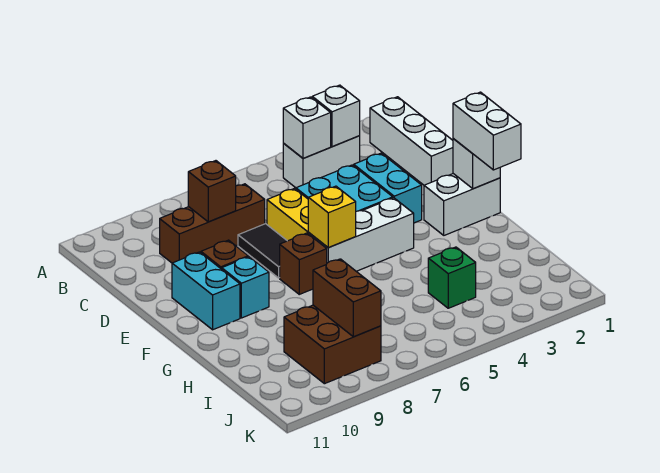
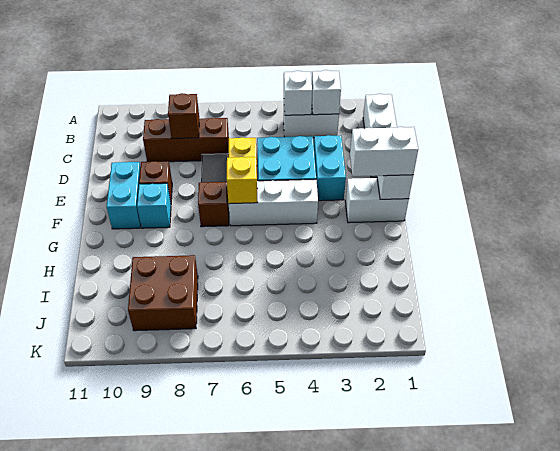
white 1x2 brick [453,92,521,170] -> white 1x2 brick turned to [350,127,418,176]
green 1x1 brick [428,247,476,308] -> none
brown 1x2 brick [313,259,381,337] -> none

